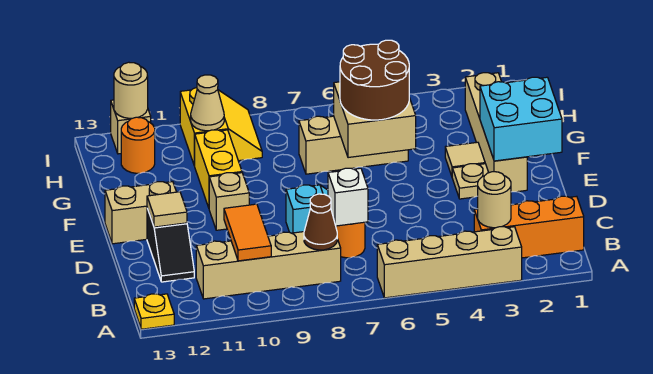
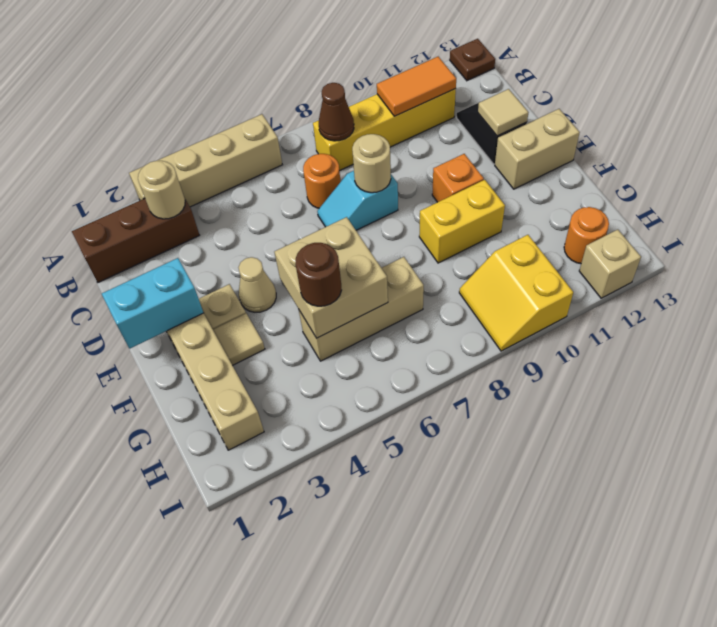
yellow 1x1 plate [134,294,174,329] -> brown 1x1 plate [450,39,495,81]
orange 1x3 brick [474,196,584,258] -> brown 1x3 brick [72,199,199,282]
tan 1x4 brick [196,232,341,299] -> yellow 1x4 brick [313,89,456,171]
orange 1x2 tile [224,204,271,261] -> orange 1x2 tile turned to [377,57,456,116]
white 1x1 brick [328,168,368,226] -> none
cyan 2x2 brick [480,77,562,161] -> cyan 1x2 brick [102,258,204,349]
tan 1x1 brick [209,173,249,230] -> orange 1x1 brick [432,154,484,202]
brown 2x2 round brick [340,40,409,120] -> brown 1x1 round brick [296,243,341,306]
yellow 1x2 brick [195,130,242,208] -> yellow 1x2 brick turned to [419,180,505,263]
tan 1x1 cone [191,75,224,131] -> tan 1x1 cone moved to [238,257,276,312]
tan 1x1 round brick [114,62,148,118] -> tan 1x1 round brick moved to [352,134,391,193]

